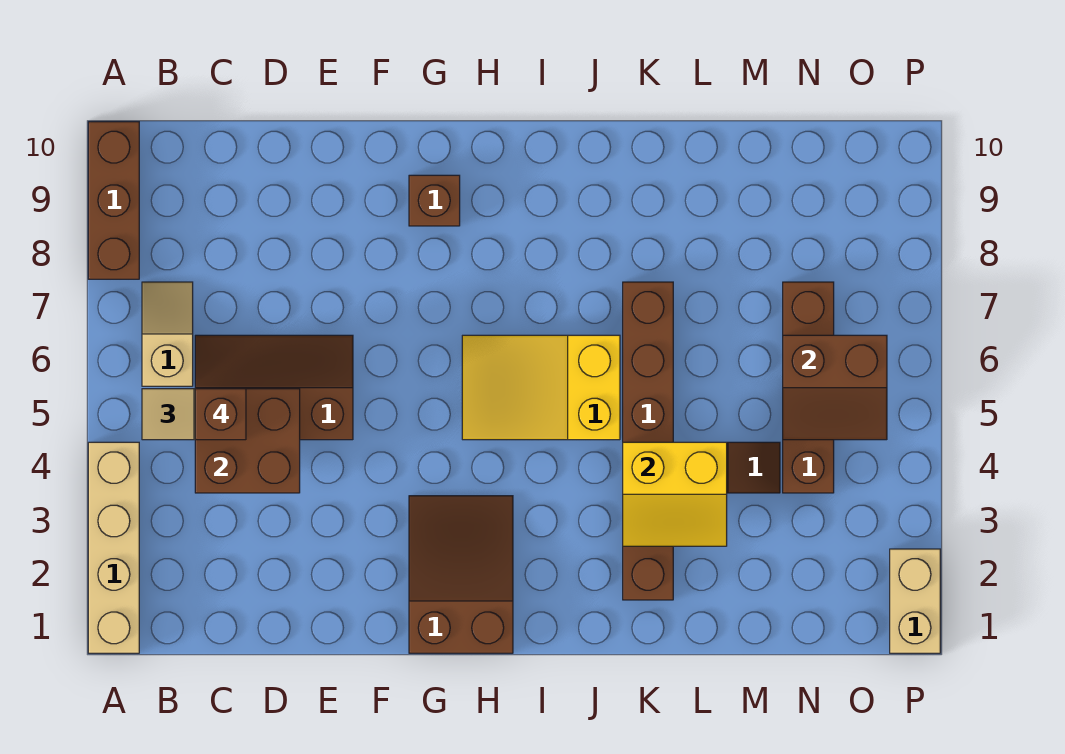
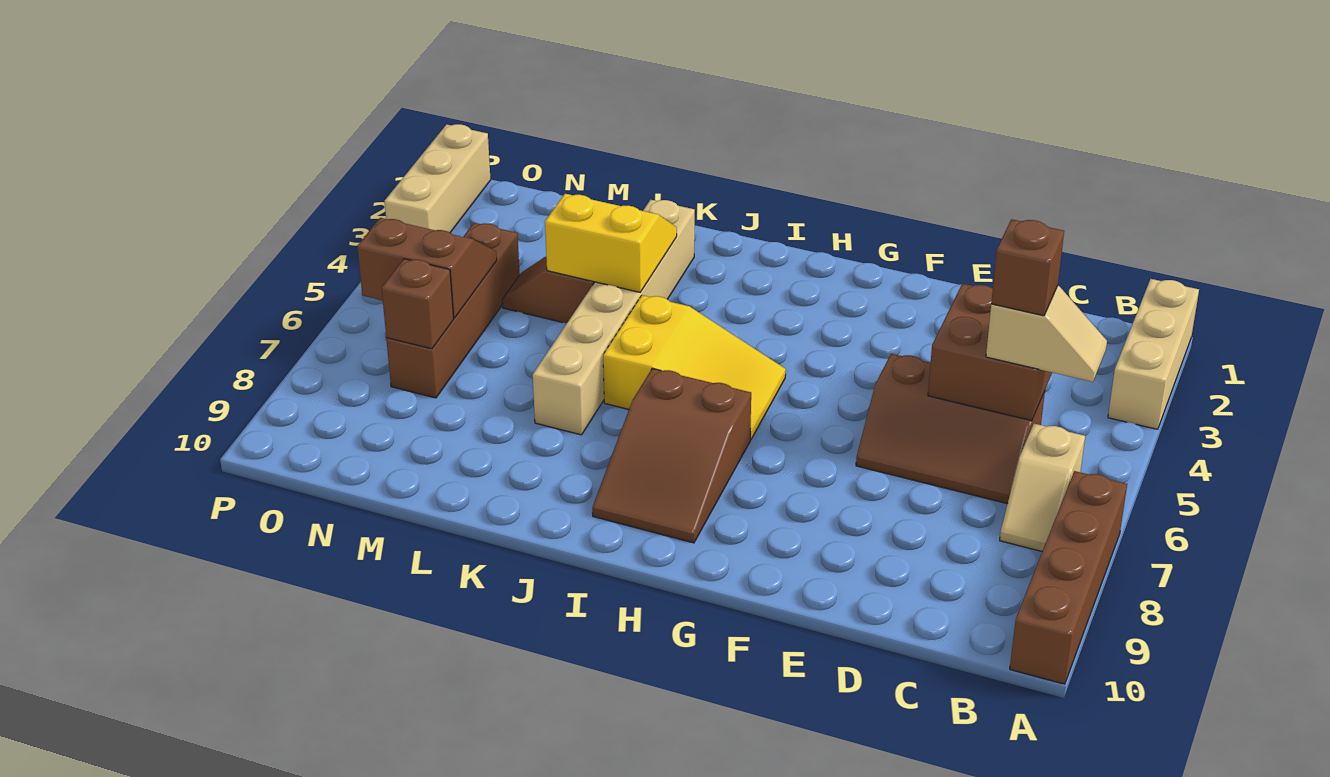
tan 1x4 brick [88,442,139,653] -> tan 1x3 brick [1108,279,1199,429]
brown 1x3 brick [88,122,139,279] -> brown 1x4 brick [1010,471,1127,684]
brown 2x3 slope [409,496,513,653] -> brown 2x3 slope moved to [592,368,751,543]
brown 1x1 brick [409,175,460,226] -> brown 1x1 brick moved to [382,259,454,349]
brown 1x6 brick [623,282,673,600] -> tan 1x6 brick [533,200,695,435]
tan 1x2 brick [890,549,940,653] -> tan 1x3 brick [385,124,491,233]

